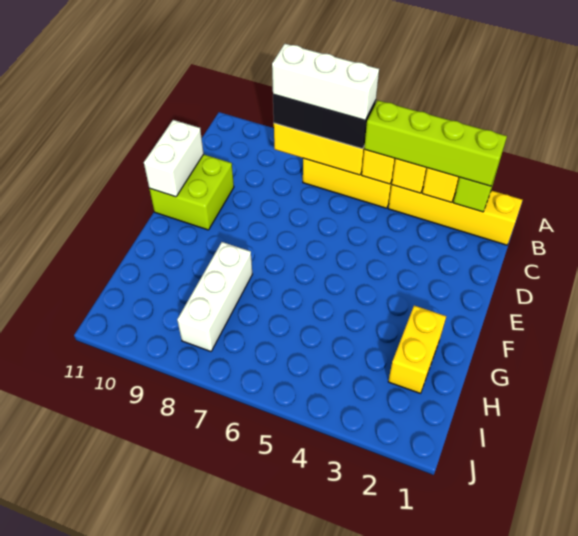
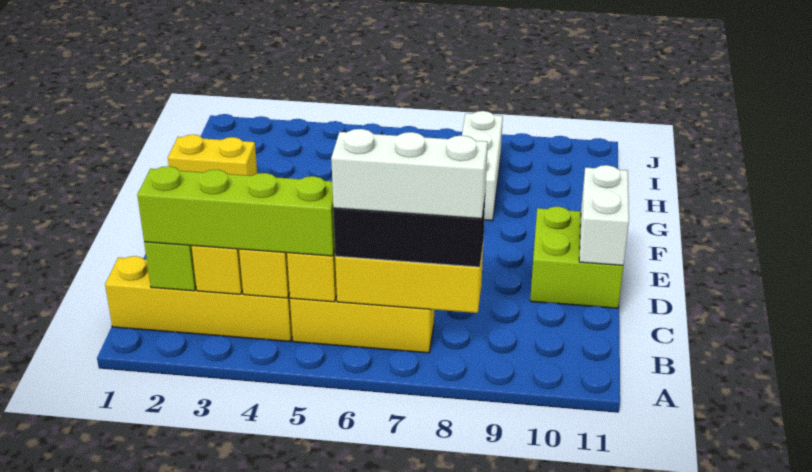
yellow 1x2 brick [388,306,446,393] -> yellow 1x2 brick turned to [168,135,257,176]

